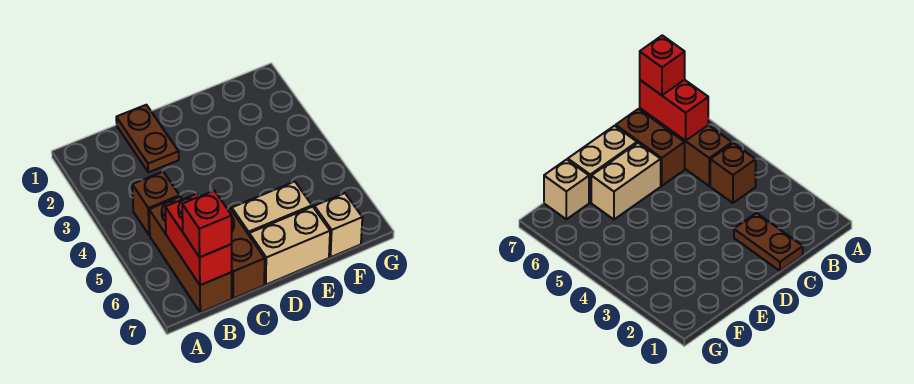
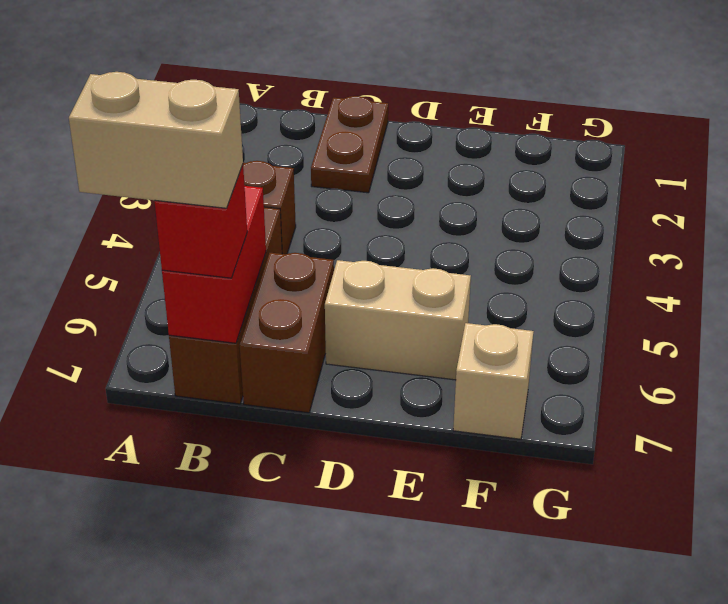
tan 1x2 brick [249,207,330,285] -> tan 1x2 brick moved to [69,72,243,208]

